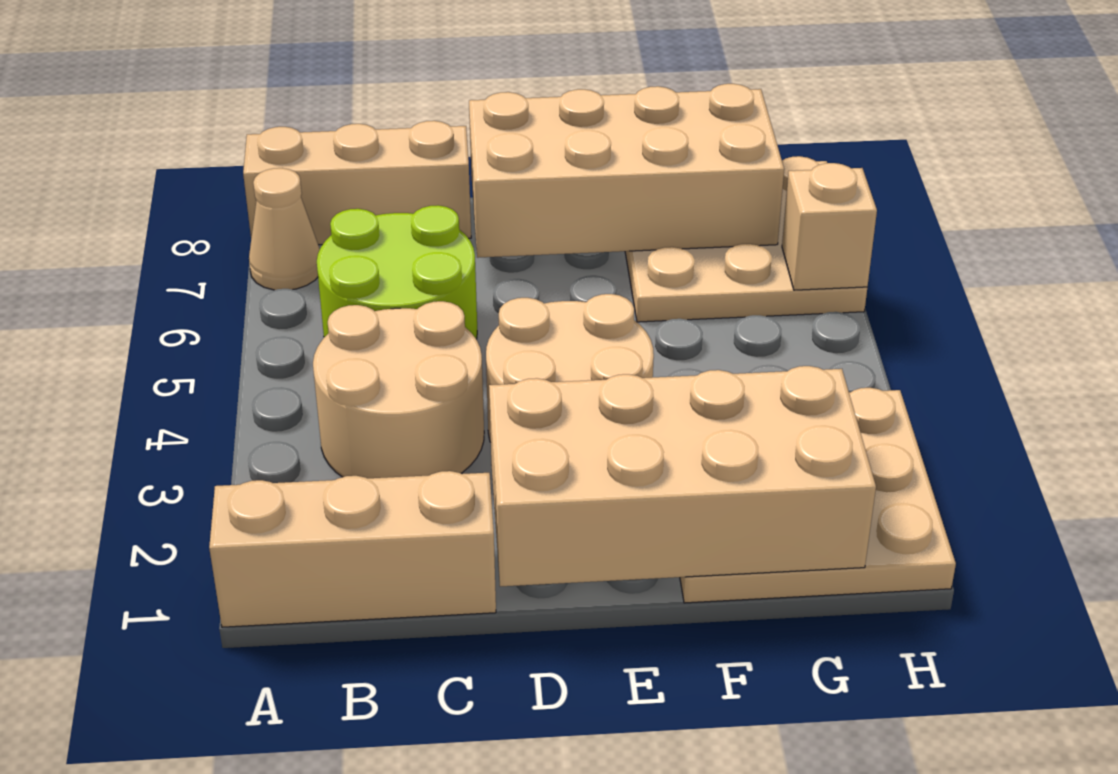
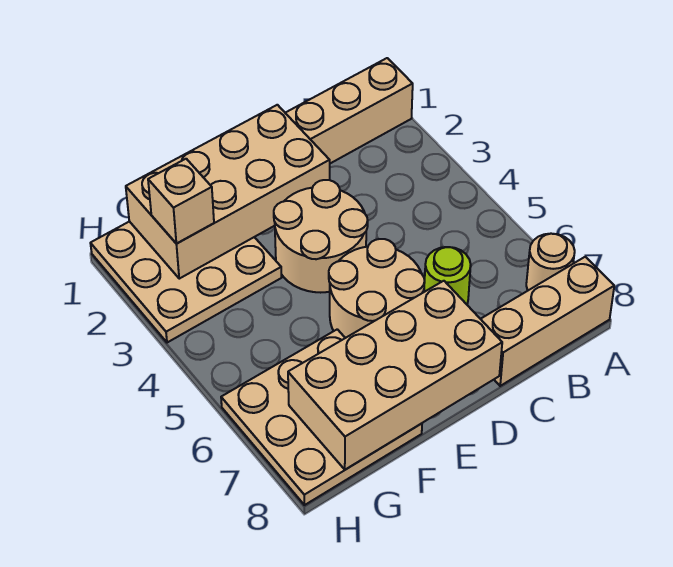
tan 1x1 cone [249,168,320,290] -> tan 1x1 round brick [526,234,575,290]
tan 2x2 round brick [313,301,484,478] -> tan 2x2 round brick moved to [329,239,425,338]
lime 2x2 round brick [317,205,477,339] -> lime 1x1 round brick [424,247,471,304]
tan 1x1 brick [782,163,877,290] -> tan 1x1 brick moved to [148,159,214,244]

